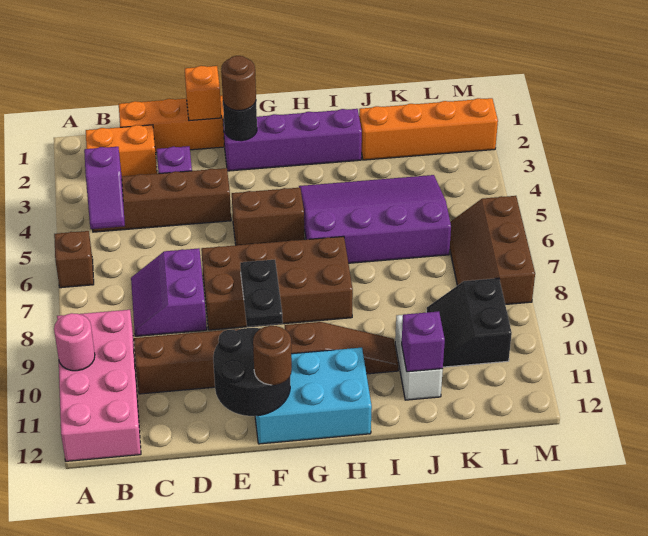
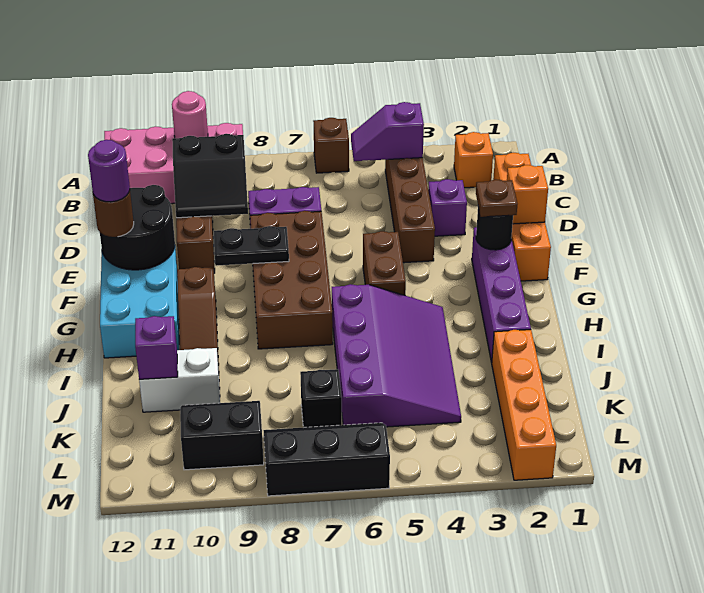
orange 1x2 brick [86,125,157,176] -> orange 1x1 brick [454,132,493,188]
none -> black 2x2 slope [172,134,248,218]
brown 1x1 round brick [221,56,256,110] -> brown 1x1 plate [476,179,517,217]
none -> purple 1x1 round brick [88,140,130,202]
none -> black 1x1 brick [300,369,342,427]
brown 2x3 slope [450,196,535,305] -> black 2x3 slope [264,423,390,496]

